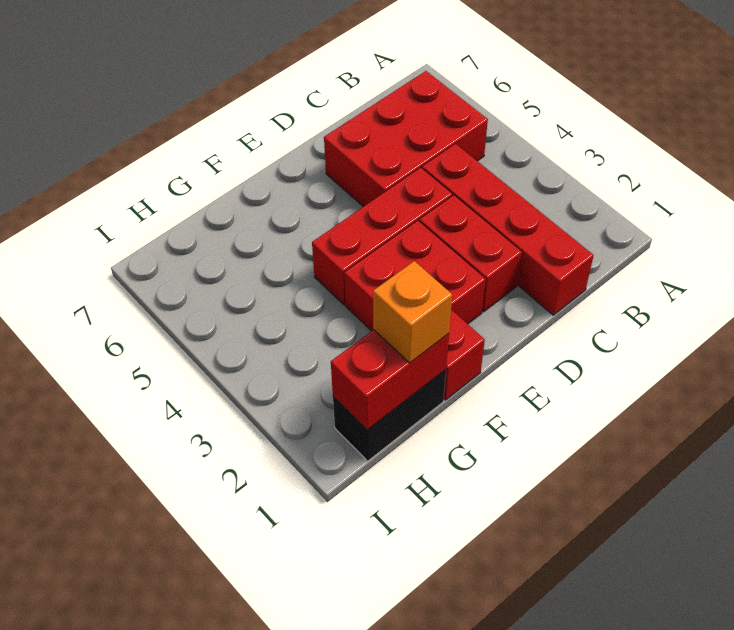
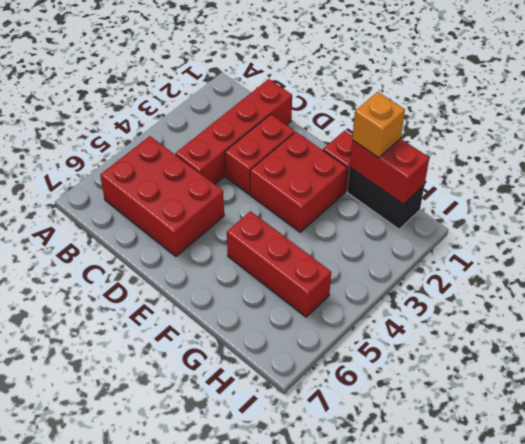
red 1x3 brick [312,168,452,305] -> red 1x3 brick moved to [227,211,331,317]

